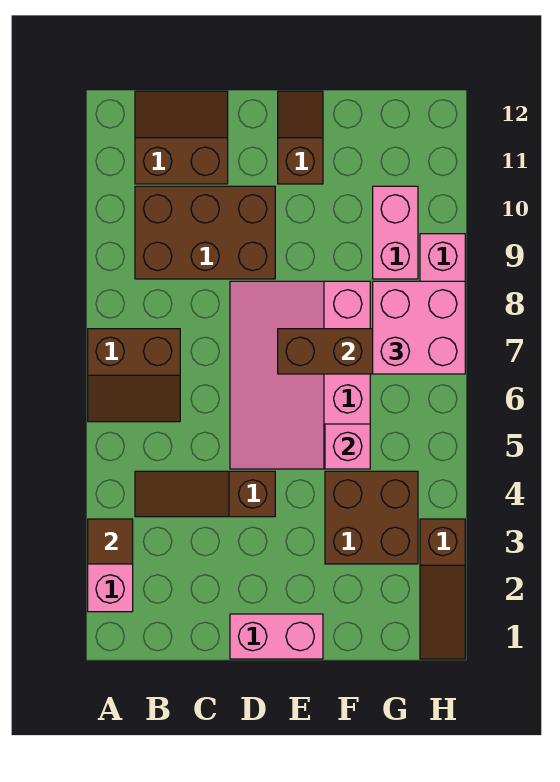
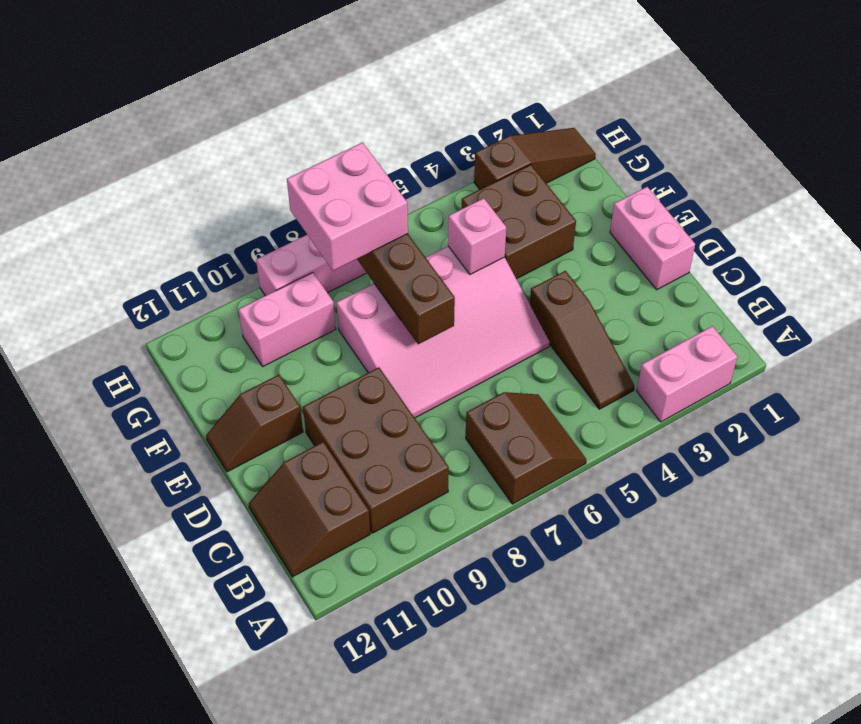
brown 1x1 tile [88,519,133,564] -> none

